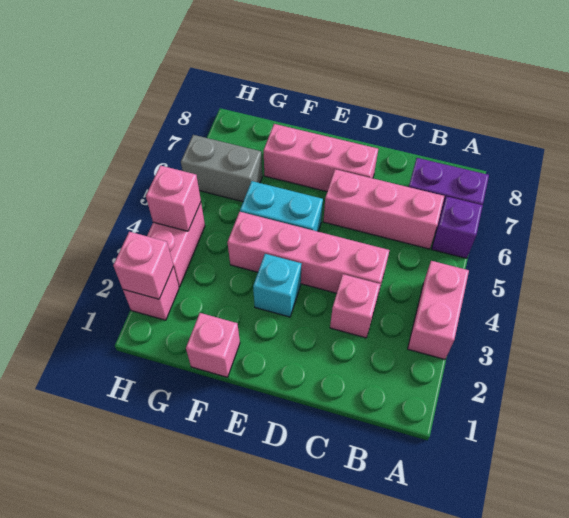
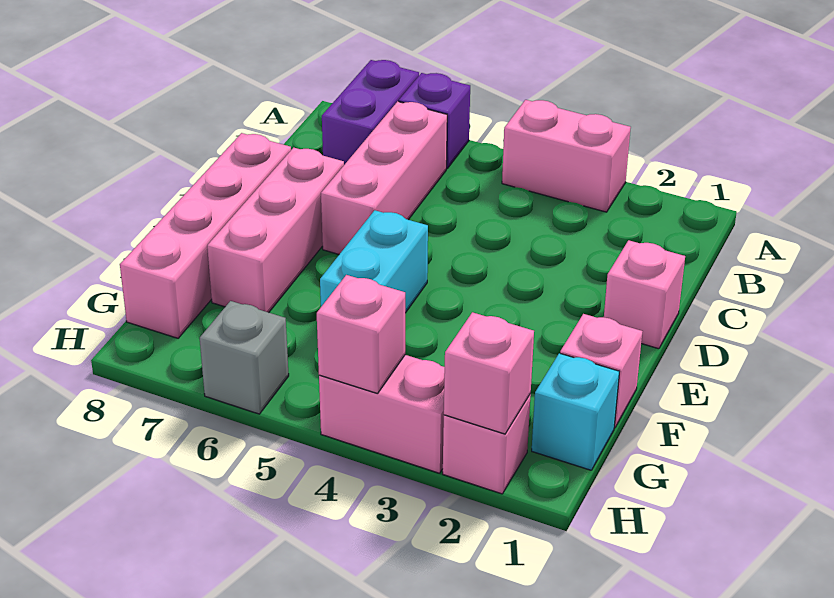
pink 1x1 brick [330,274,380,338] -> pink 1x1 brick moved to [604,240,685,349]
pink 1x4 brick [227,212,390,298] -> pink 1x4 brick moved to [120,133,291,338]
cyan 1x1 brick [253,254,302,317] -> cyan 1x1 brick moved to [532,353,619,470]
grey 1x2 brick [181,135,262,202] -> grey 1x1 brick [200,301,289,414]

